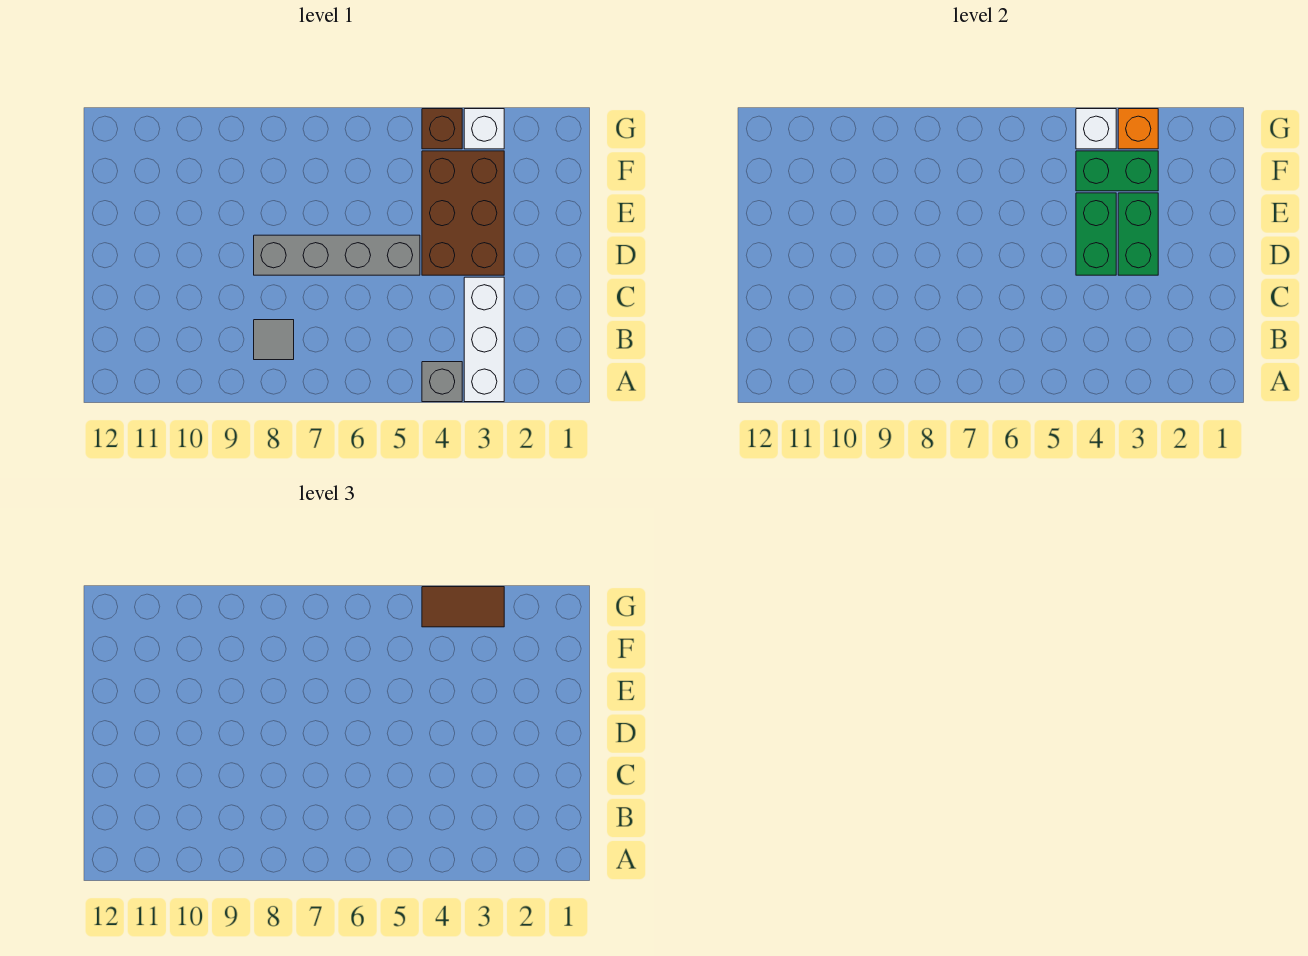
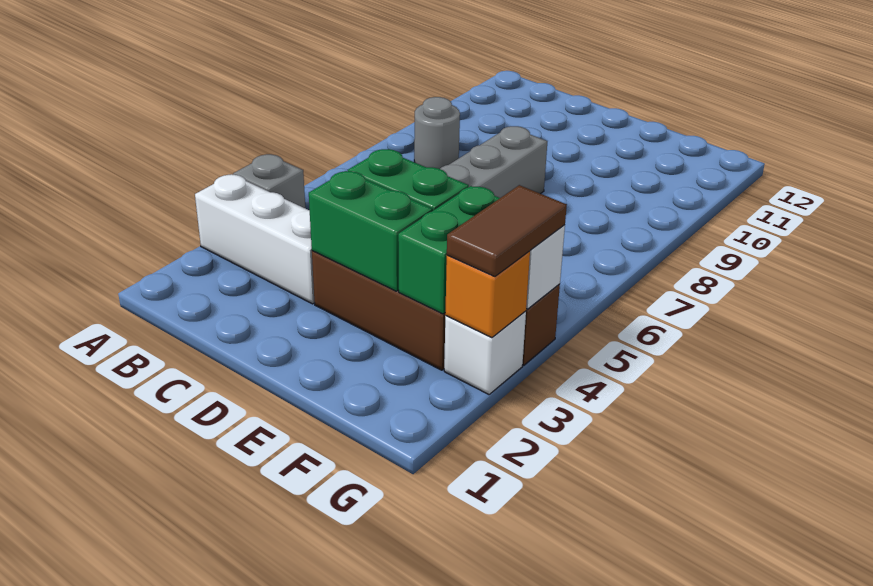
grey 1x1 tile [254,320,294,360] -> grey 1x1 round brick [414,97,460,169]

